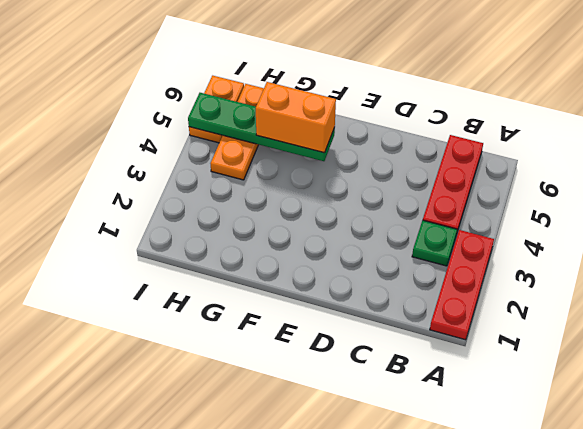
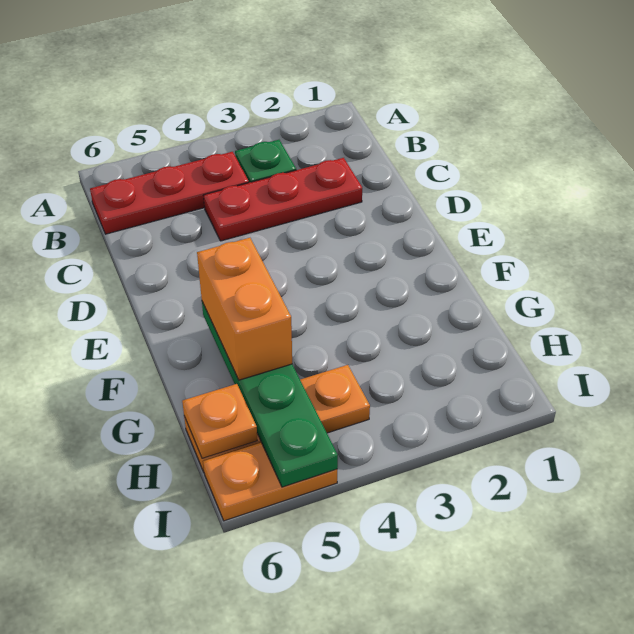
red 1x3 plate [430,230,494,340] -> red 1x3 plate moved to [204,158,362,241]
none -> orange 1x1 plate [182,384,258,458]

